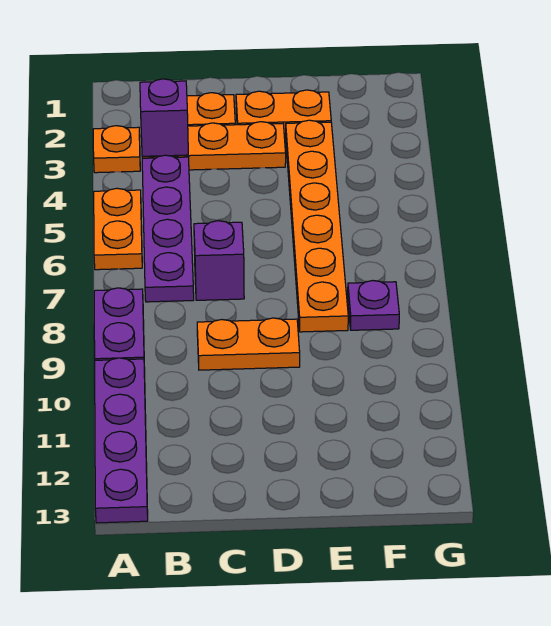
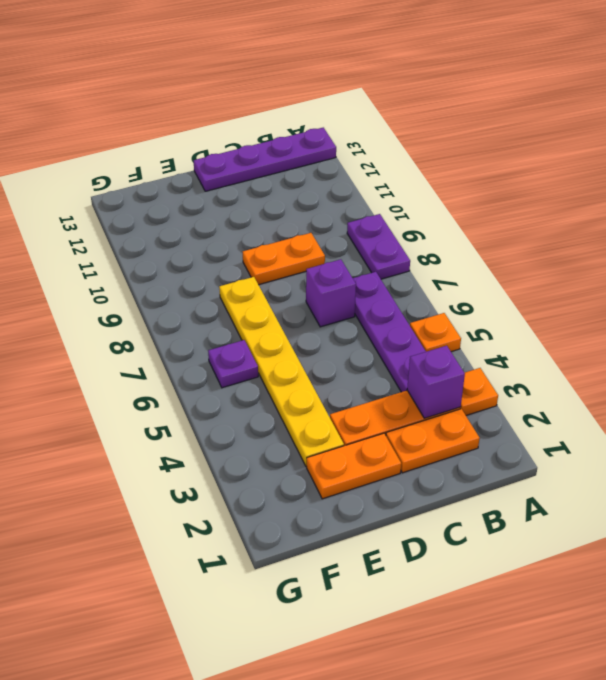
orange 1x2 plate [94,188,142,270] -> orange 1x1 plate [410,313,461,352]
purple 1x4 plate [95,358,148,523] -> purple 1x4 plate turned to [194,128,336,191]
orange 1x6 plate [286,120,348,332] -> yellow 1x6 plate [219,277,344,466]
purple 1x1 plate [348,281,399,330] -> purple 1x1 plate moved to [208,340,258,388]

